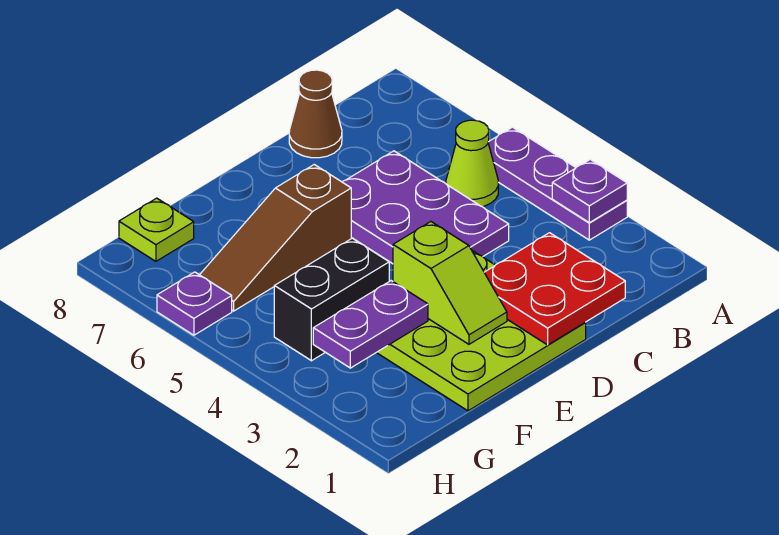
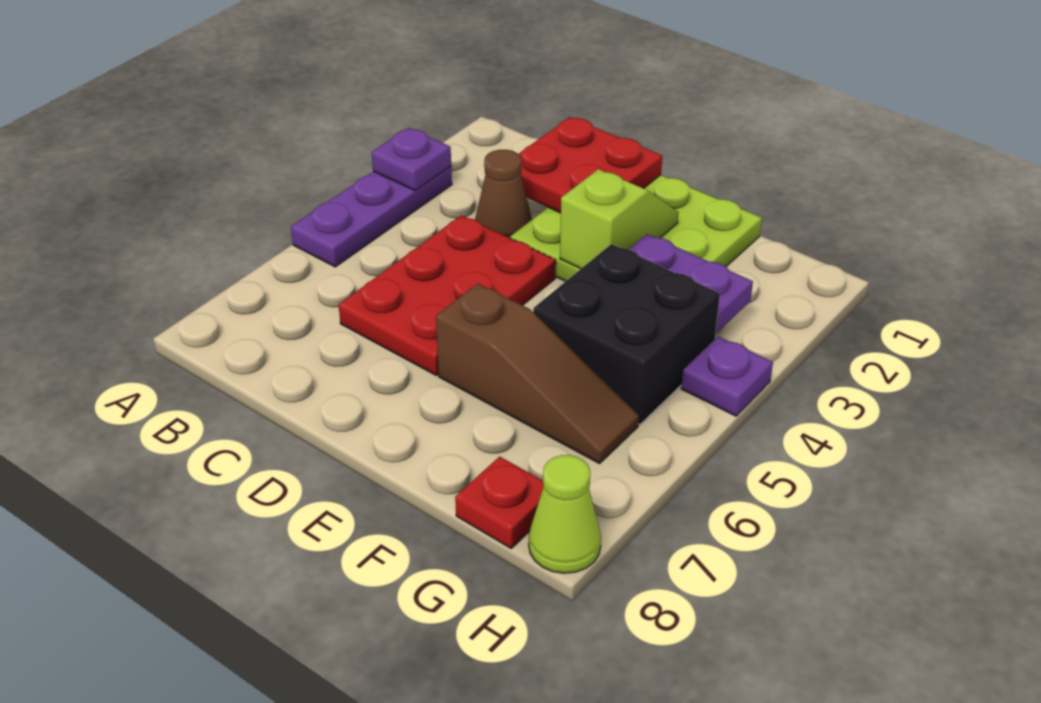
lime 1x1 cone [446,120,498,207] -> lime 1x1 cone moved to [529,455,601,573]
purple 2x3 plate [343,151,509,264] -> red 2x3 plate [339,215,556,375]
brown 1x1 cone [289,70,342,158] -> brown 1x1 cone moved to [475,150,532,238]
black 1x2 brick [274,238,389,361] -> black 2x2 brick [533,244,720,424]
lime 1x1 plate [119,198,194,261] -> red 1x1 plate [455,457,544,548]
purple 1x1 plate [157,272,232,335] -> purple 1x1 plate moved to [681,336,773,416]

